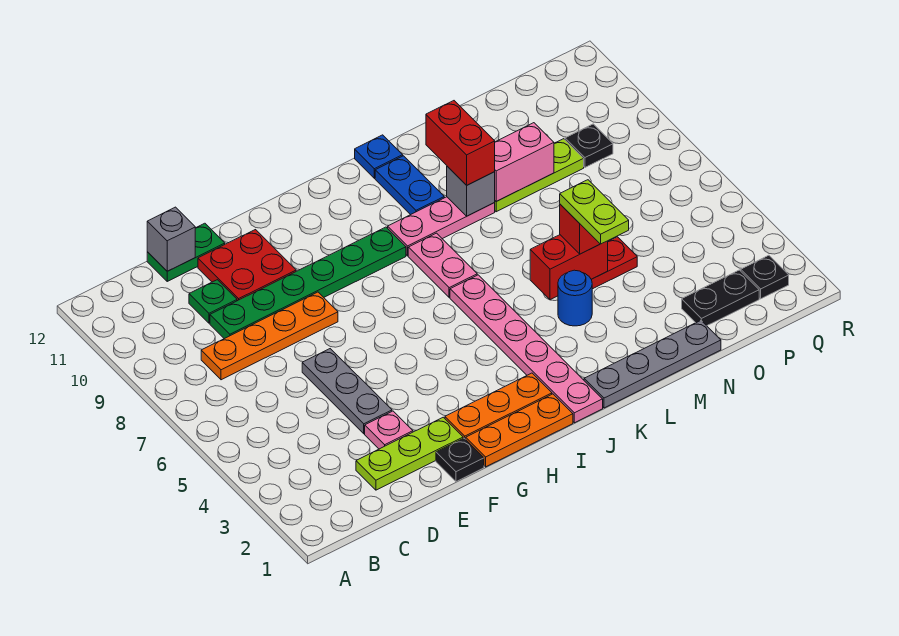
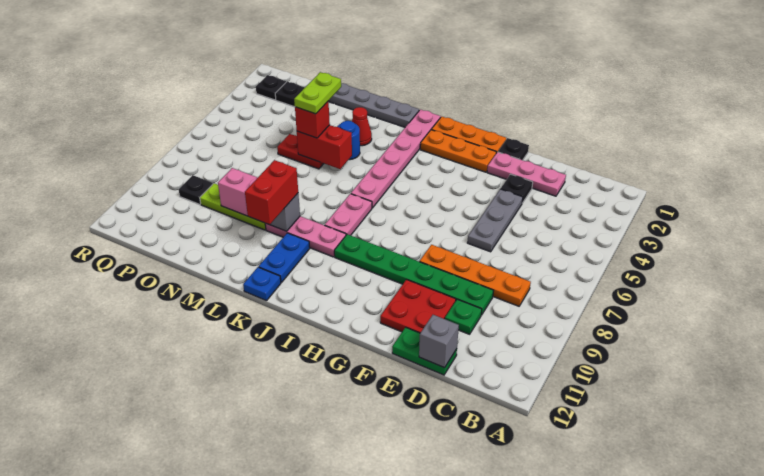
lime 1x3 plate [356,417,463,490] -> pink 1x3 plate [487,152,566,196]
pink 1x1 plate [365,411,413,449] -> black 1x1 plate [501,174,533,203]
none -> red 1x1 cone [352,107,372,146]

